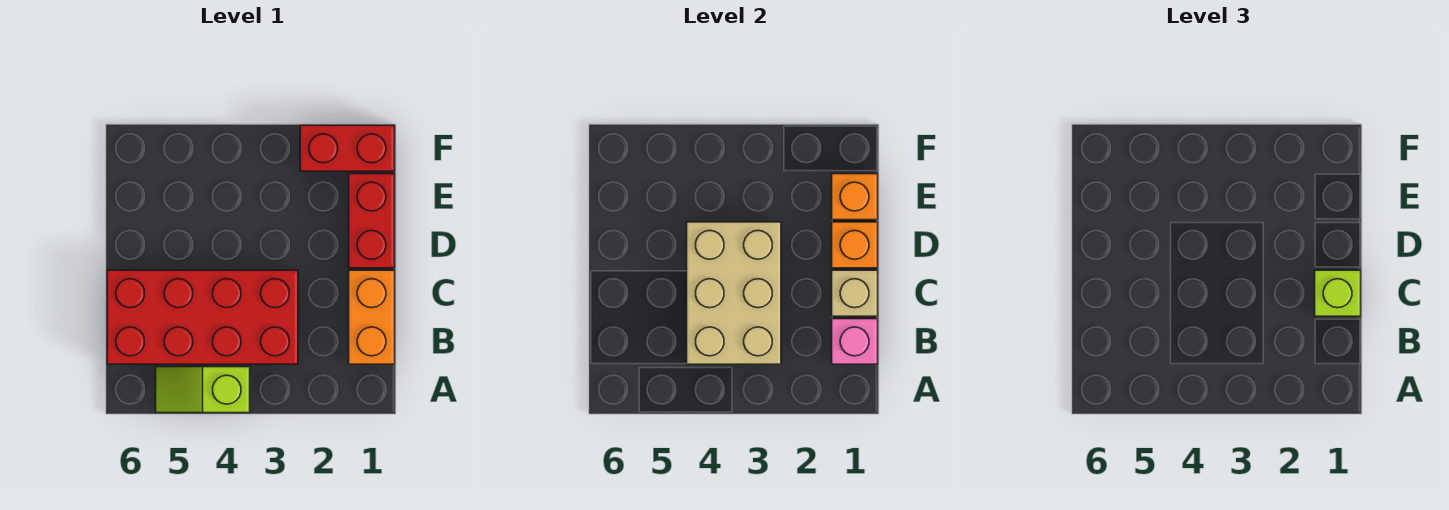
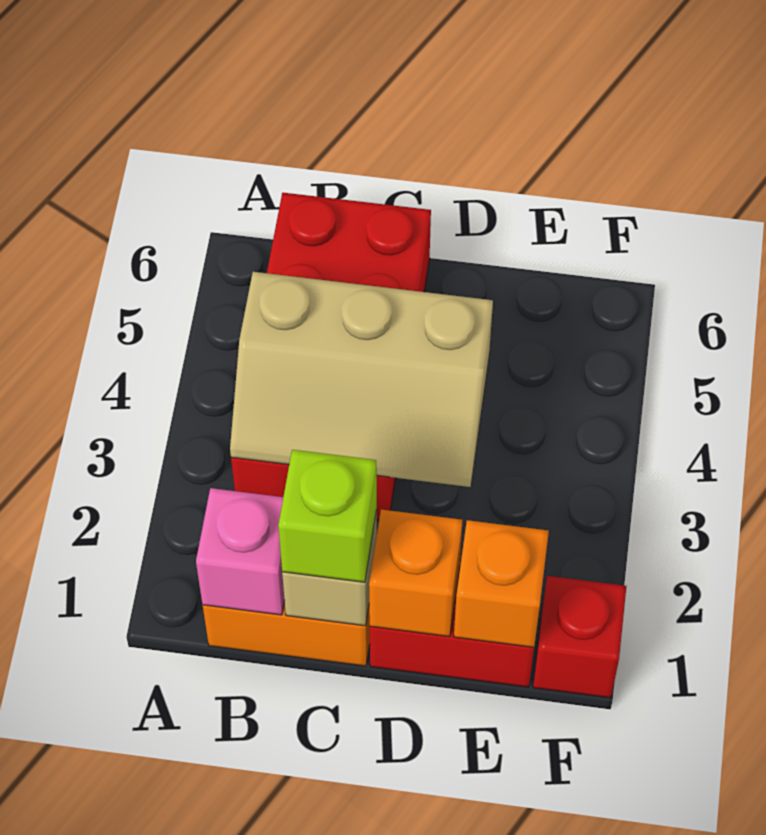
lime 1x2 slope [156,367,250,413] -> none
tan 2x3 brick [687,222,781,364] -> tan 2x3 slope [230,272,493,487]
red 1x2 brick [300,125,395,171] -> red 1x1 brick [533,576,626,698]

